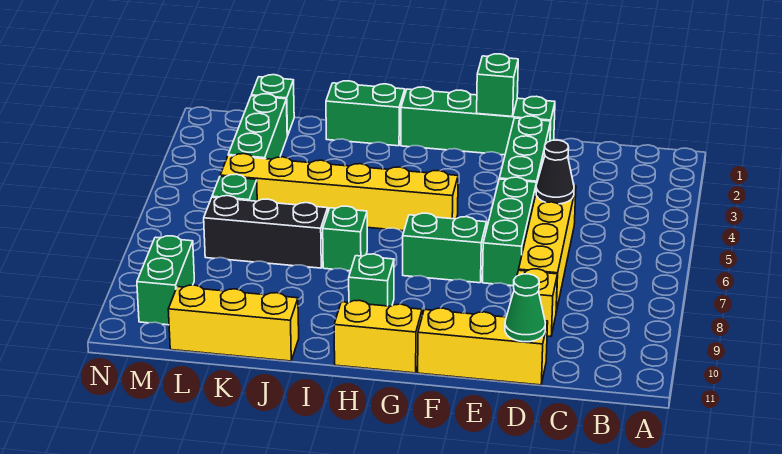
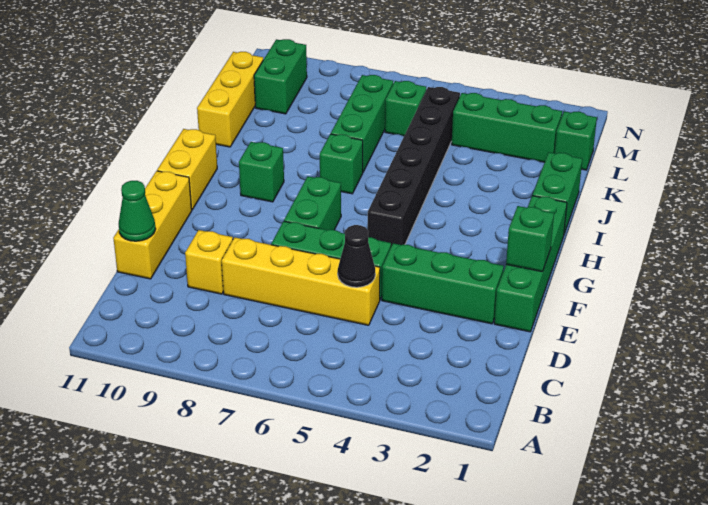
yellow 1x6 brick [220,154,458,231] -> black 1x6 brick [368,87,460,246]
black 1x3 brick [204,196,328,268] -> green 1x3 brick [331,75,393,172]
green 1x2 brick [137,236,194,325] -> green 1x2 brick turned to [254,39,307,114]

